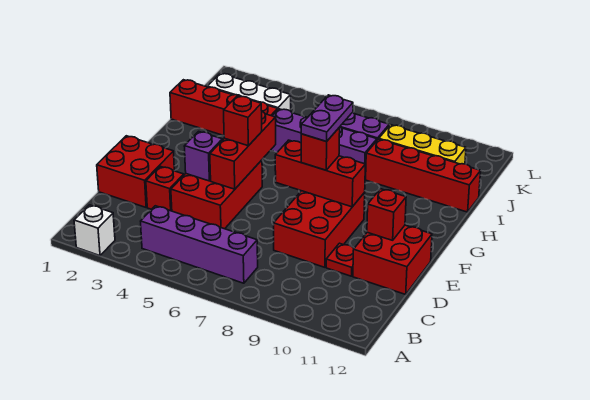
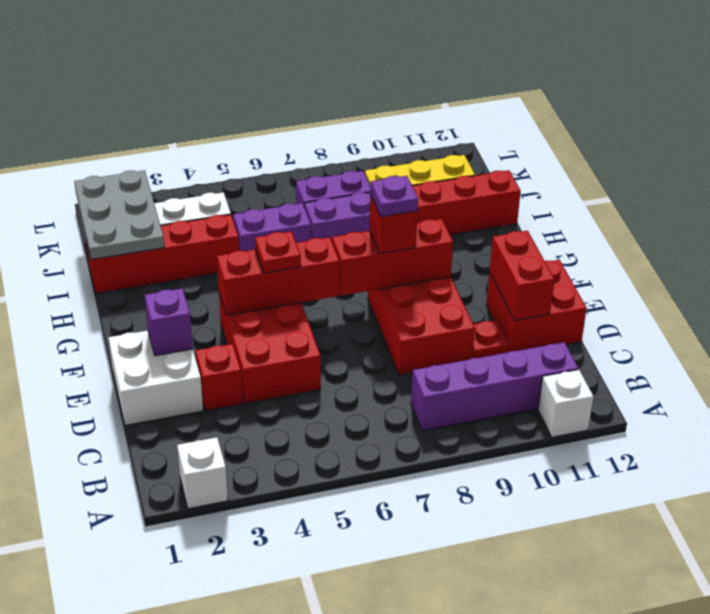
none -> white 1x1 brick [538,369,594,437]
purple 1x4 brick [141,206,258,283] -> purple 1x4 brick moved to [411,342,578,431]
red 2x2 brick [97,136,174,207] -> white 2x2 brick [108,331,203,425]
purple 1x1 brick [184,131,222,181] -> purple 1x1 brick moved to [145,288,193,356]
red 1x3 brick [210,112,276,189] -> red 1x3 brick turned to [217,237,340,315]
red 1x1 brick [367,189,406,240] -> red 1x2 brick [490,231,554,320]
red 1x1 brick [224,96,262,146] -> red 1x1 plate [255,231,301,273]
purple 1x2 plate [301,95,353,141] -> purple 1x1 plate [370,176,418,217]
none -> grey 2x3 plate [74,170,164,260]

